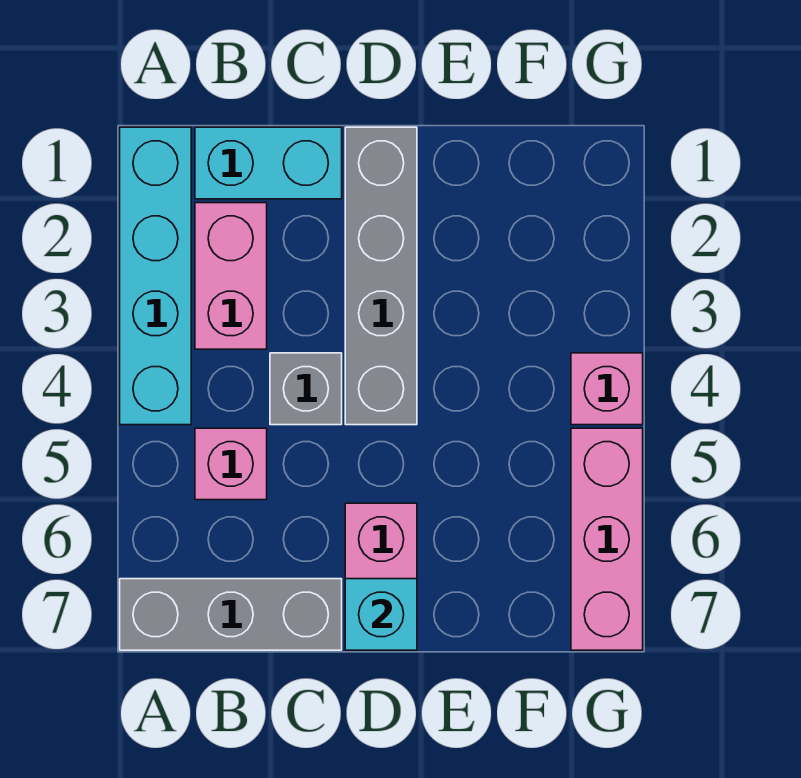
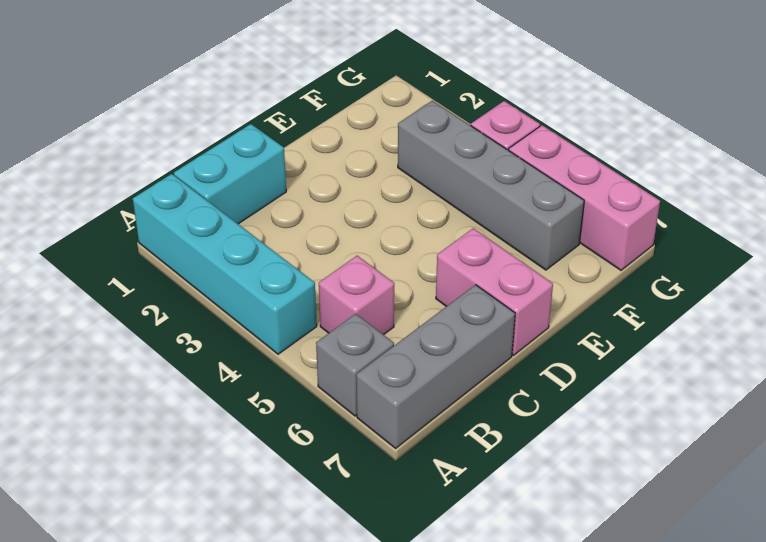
pink 1x2 brick [195,203,267,349] -> none
grey 1x1 brick [270,353,342,425] -> grey 1x1 brick moved to [316,314,394,416]
grey 1x4 brick [345,127,417,425] -> grey 1x4 brick moved to [398,101,584,270]
cyan 1x1 brick [345,579,417,650] -> none

